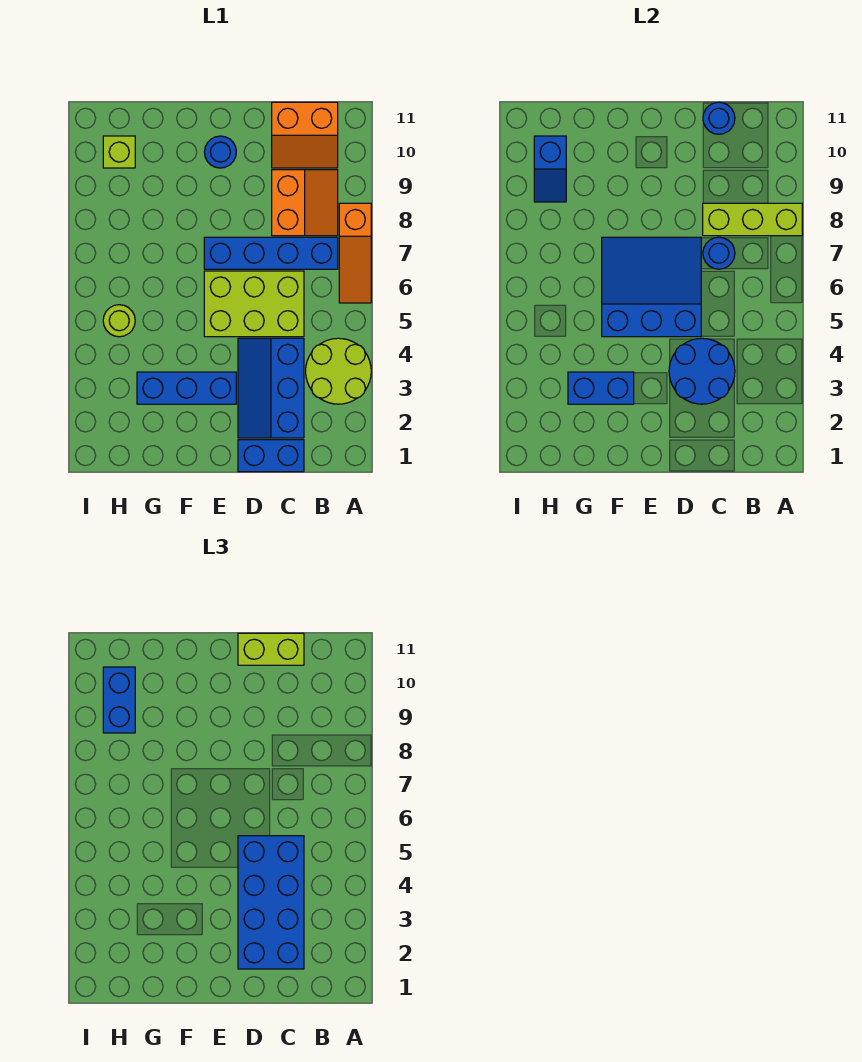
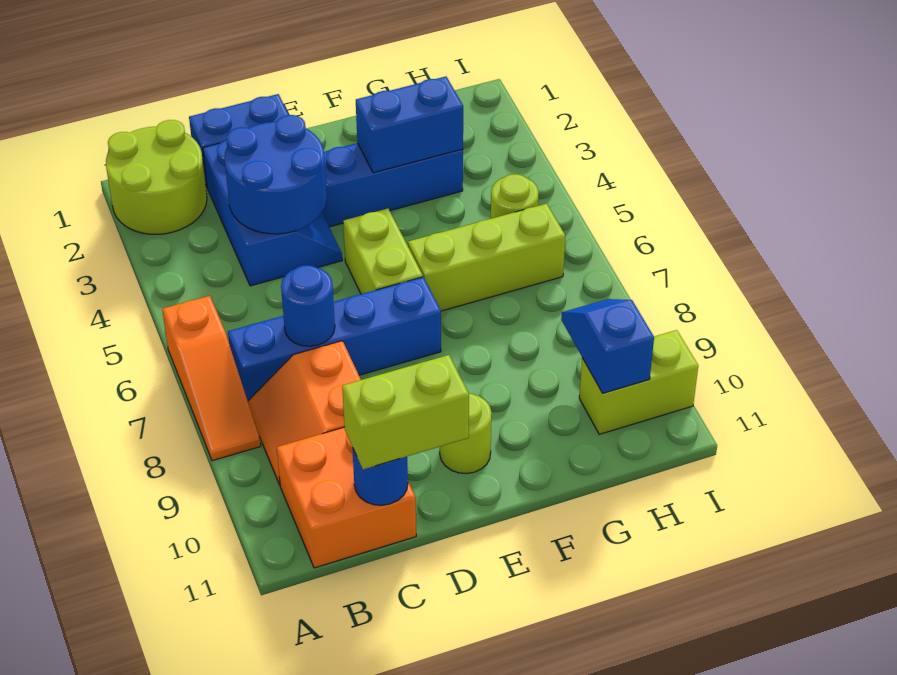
lime 2x2 round brick [306,338,371,404] -> lime 2x2 round brick moved to [106,120,207,234]
orange 1x3 slope [339,203,371,303] -> orange 1x3 slope turned to [162,296,261,461]
lime 1x3 brick [703,203,802,236] -> lime 1x3 brick moved to [408,204,565,311]
orange 2x2 slope [272,102,338,168] -> orange 2x2 brick [277,427,416,568]
blue 2x4 brick [238,836,304,969] -> none
lime 2x3 brick [204,271,304,337] -> lime 1x2 brick [343,209,423,294]
blue 3x3 slope [602,237,701,337] -> none
blue 1x1 round brick [204,136,236,168] -> lime 1x1 round brick [440,394,492,474]
blue 1x2 brick [103,667,135,733] -> none
lime 1x1 brick [103,136,135,168] -> lime 1x2 brick [579,330,698,434]

